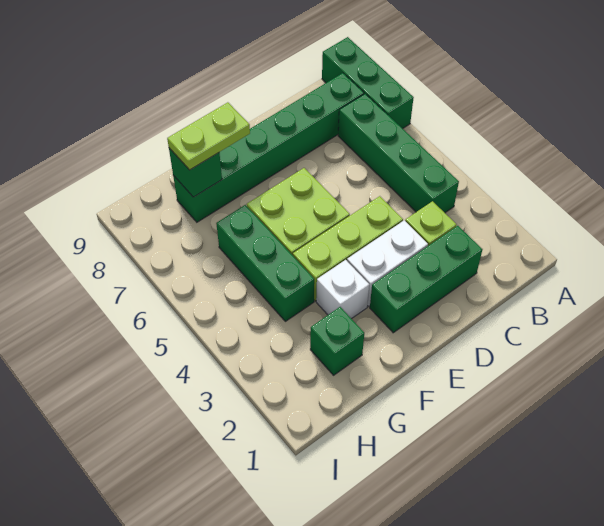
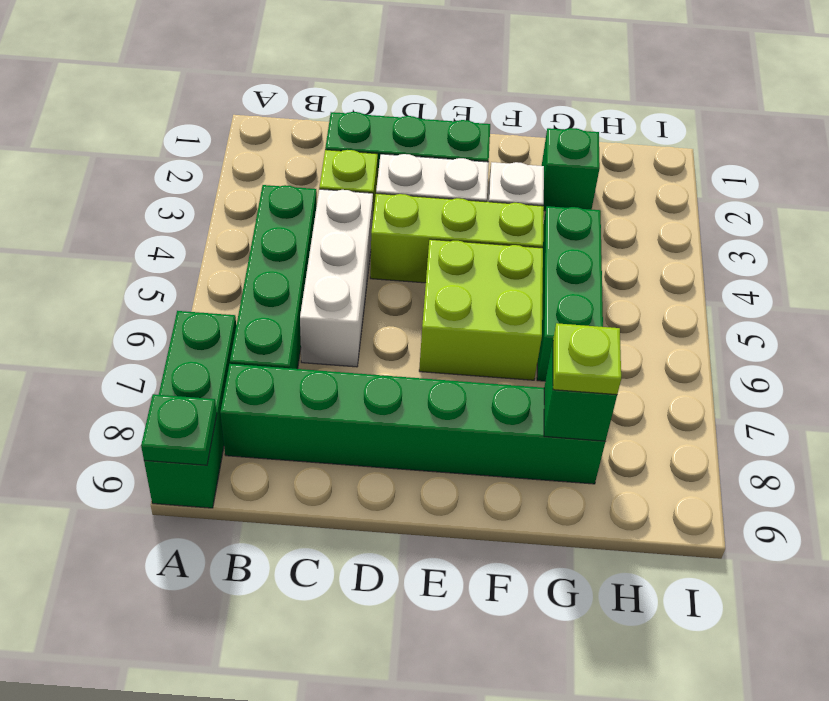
none -> green 1x1 plate [141,394,217,465]
none -> white 1x3 brick [300,189,373,367]
lime 1x2 plate [167,102,250,170] -> lime 1x1 plate [553,323,621,395]

